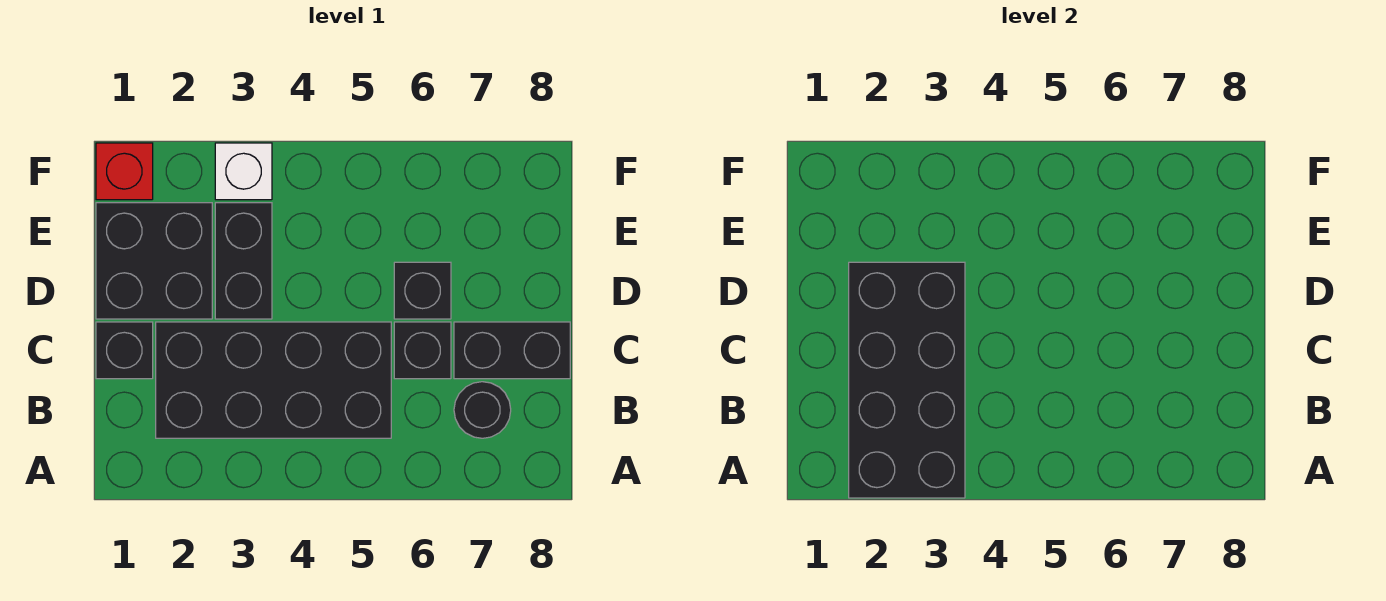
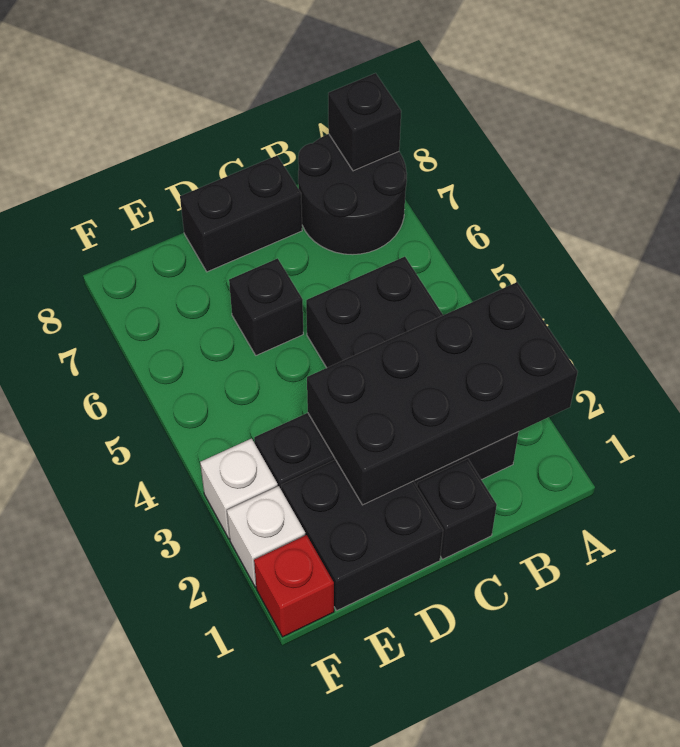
black 1x1 round brick [454,382,511,438] -> black 2x2 round brick [298,134,407,255]
black 1x1 brick [394,322,451,379] -> black 1x1 brick moved to [328,73,401,171]
black 1x2 brick [454,322,570,379] -> black 1x2 brick turned to [180,156,302,272]
none -> white 1x1 brick [227,486,305,587]

